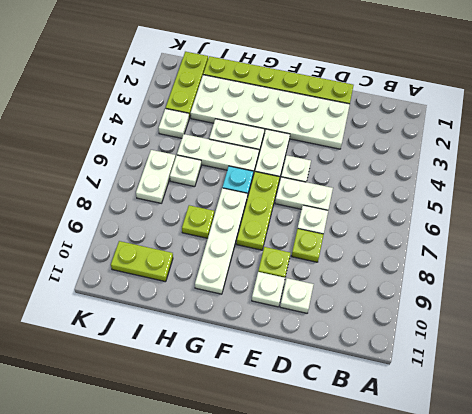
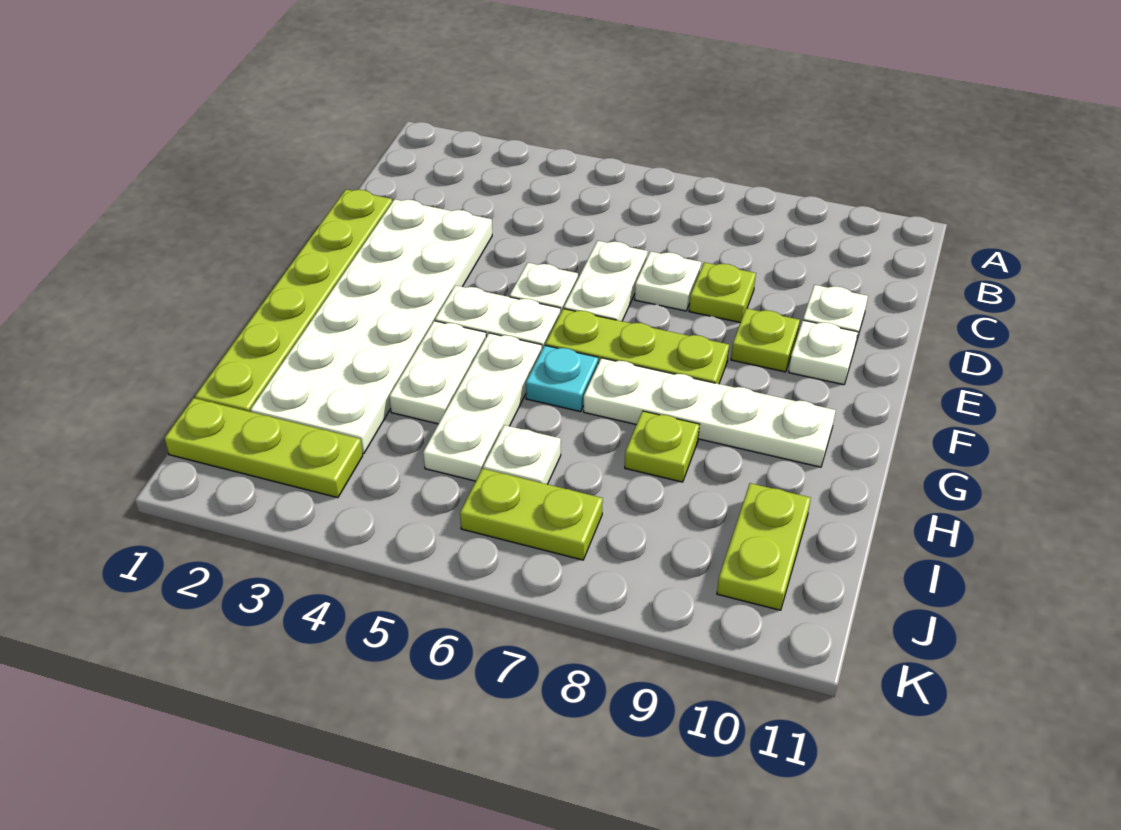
white 1x1 plate [159,109,189,138] -> none
white 1x2 plate [136,150,176,203] -> lime 1x2 plate [460,469,603,560]

